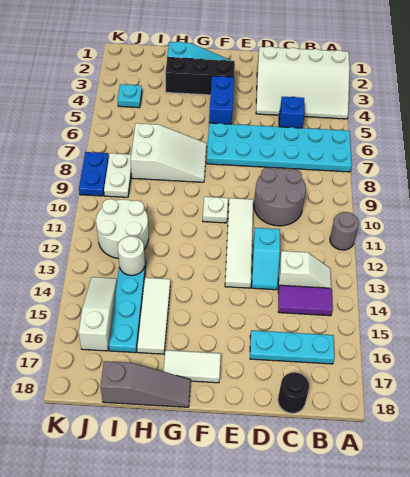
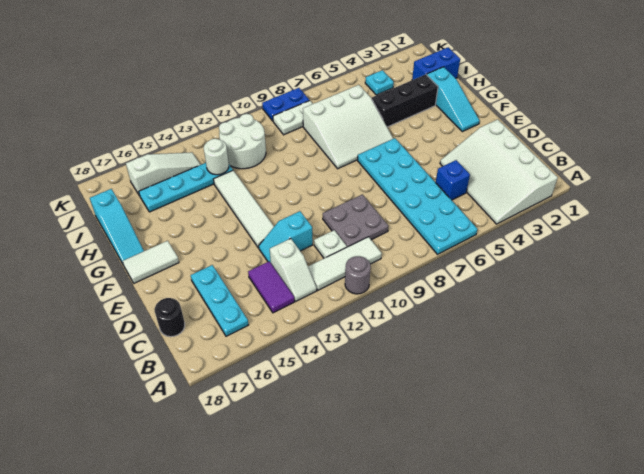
grey 2x2 round brick [254,168,306,226] -> grey 2x2 plate [323,195,388,247]
white 1x4 tile [225,198,253,288] -> white 1x4 tile turned to [214,171,274,248]
black 1x3 brick [166,57,235,95] -> black 1x3 brick turned to [372,74,438,127]
blue 1x2 brick [209,76,234,124] -> blue 1x2 brick moved to [412,47,460,80]
white 1x1 plate [203,197,228,223] -> white 1x1 plate moved to [314,230,347,258]
white 1x2 tile [163,350,221,383] -> white 1x2 tile turned to [122,241,179,283]
white 2x3 slope [131,123,207,182] -> white 3x3 slope [303,85,393,169]
grey 1x3 slope [100,361,191,407] -> cyan 1x3 slope [90,189,144,264]
white 1x3 tile [137,278,170,354] -> white 1x3 tile moved to [308,237,382,290]

